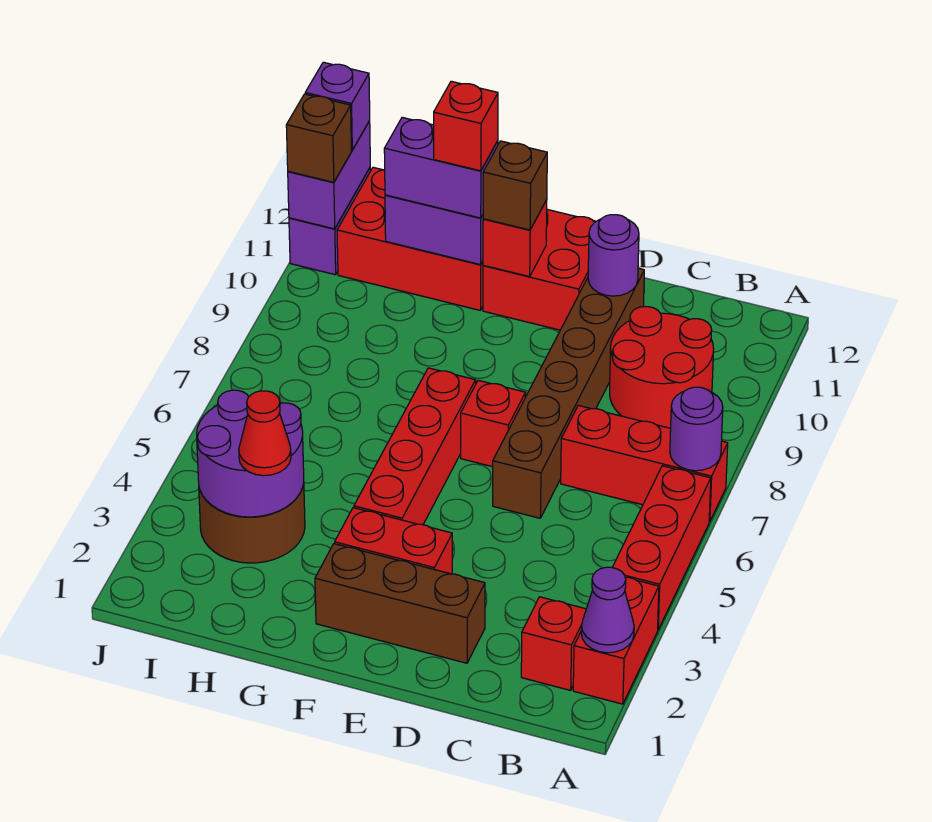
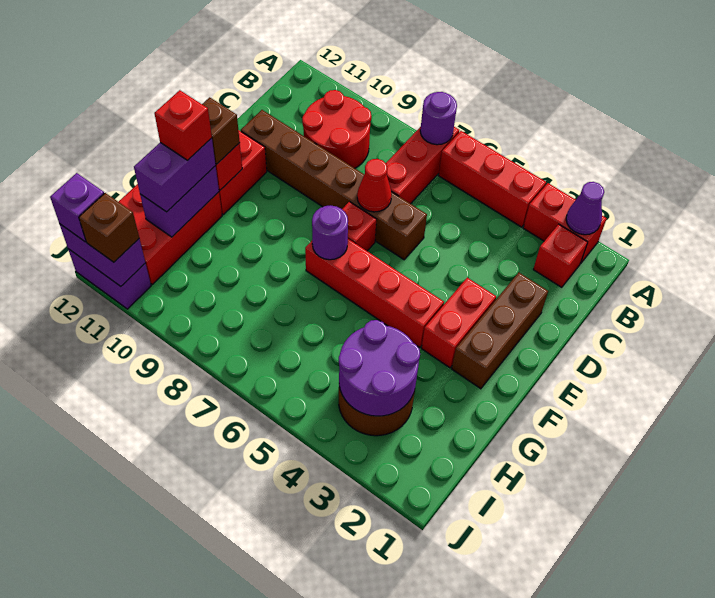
purple 1x1 round brick [588,215,639,296] -> purple 1x1 round brick moved to [312,205,348,260]
red 1x1 cone [239,391,291,476] -> red 1x1 cone moved to [357,159,392,212]

